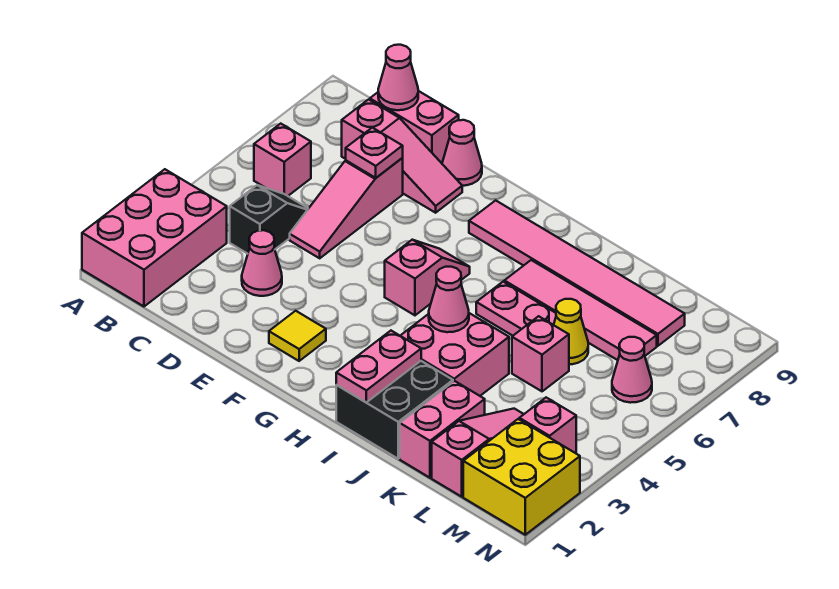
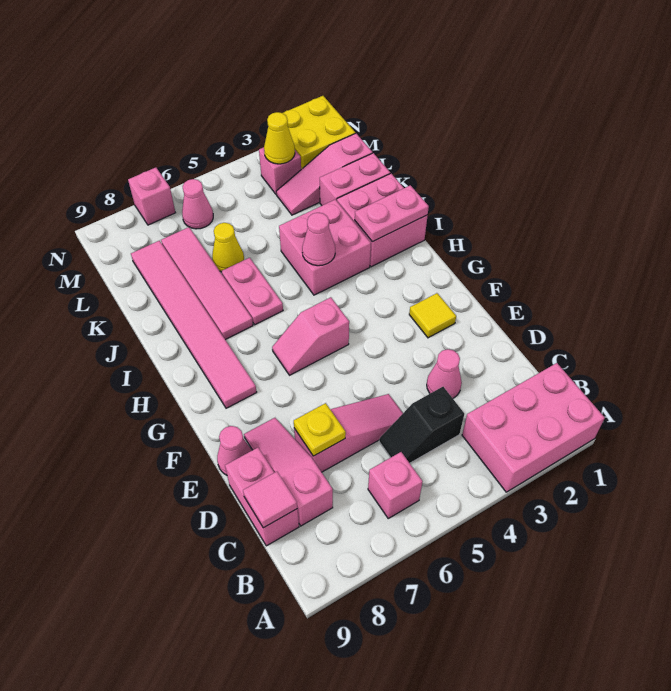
pink 1x1 cone [378,45,418,110] -> pink 1x1 tile [243,472,297,528]
pink 1x1 plate [346,128,403,178] -> yellow 1x1 plate [294,403,346,456]
black 2x2 brick [336,361,453,459] -> pink 2x2 brick [337,173,428,267]
pink 1x1 brick [512,316,569,391] -> pink 1x1 brick moved to [128,168,175,225]
none -> yellow 1x1 cone [264,112,295,164]

